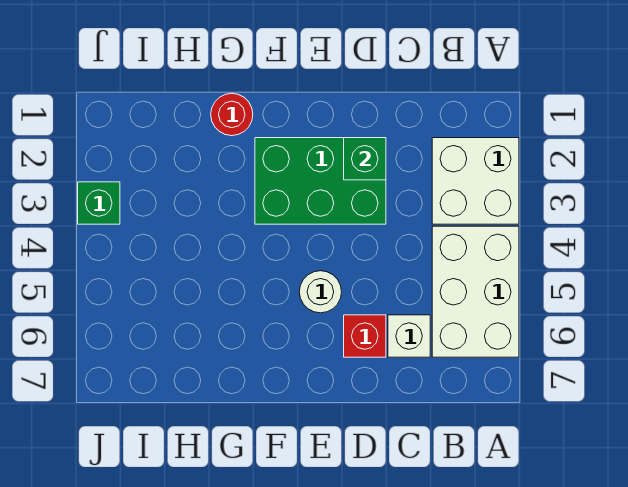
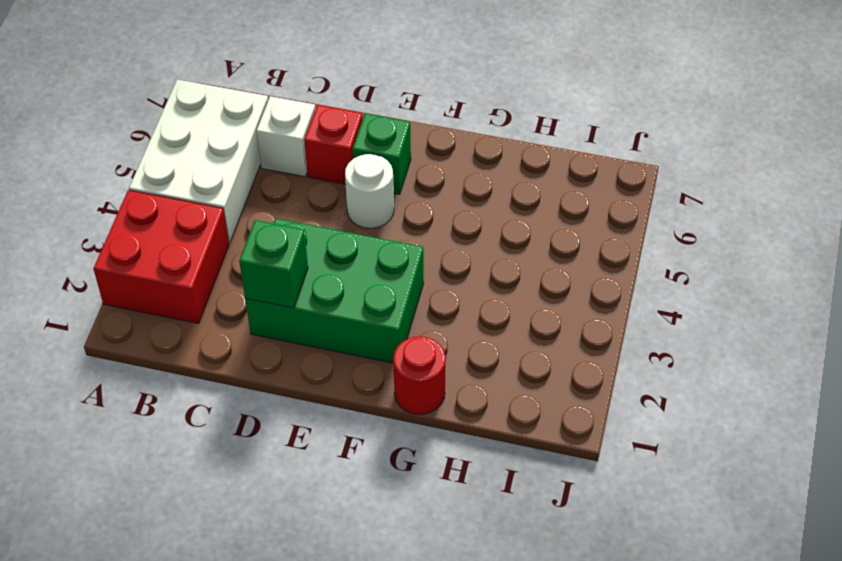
white 2x2 brick [432,138,519,224] -> red 2x2 brick [93,190,229,324]
green 1x1 brick [78,182,120,224] -> green 1x1 brick moved to [353,114,411,194]

